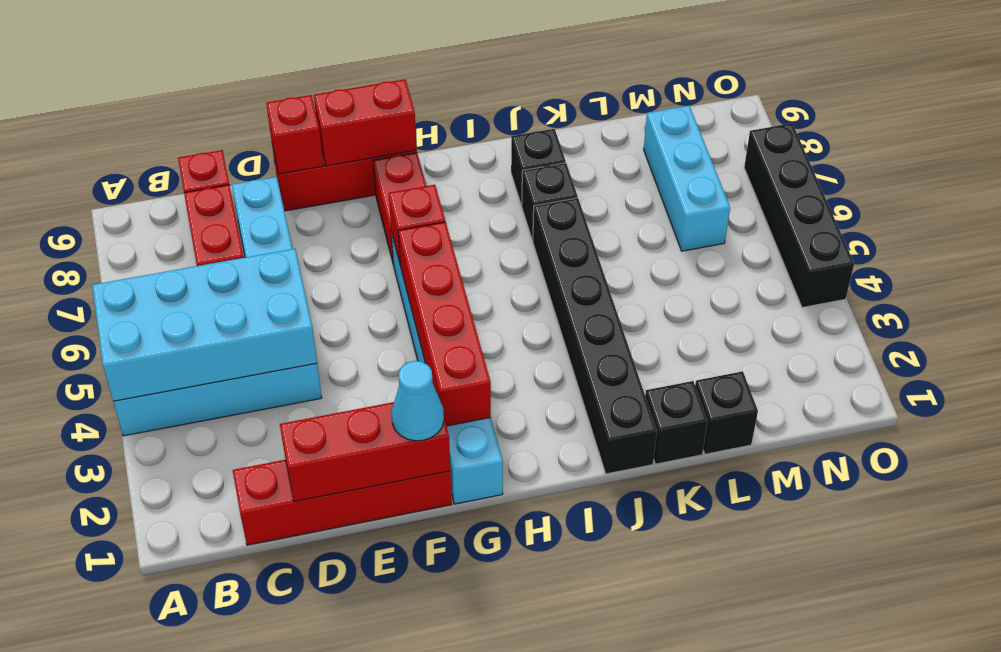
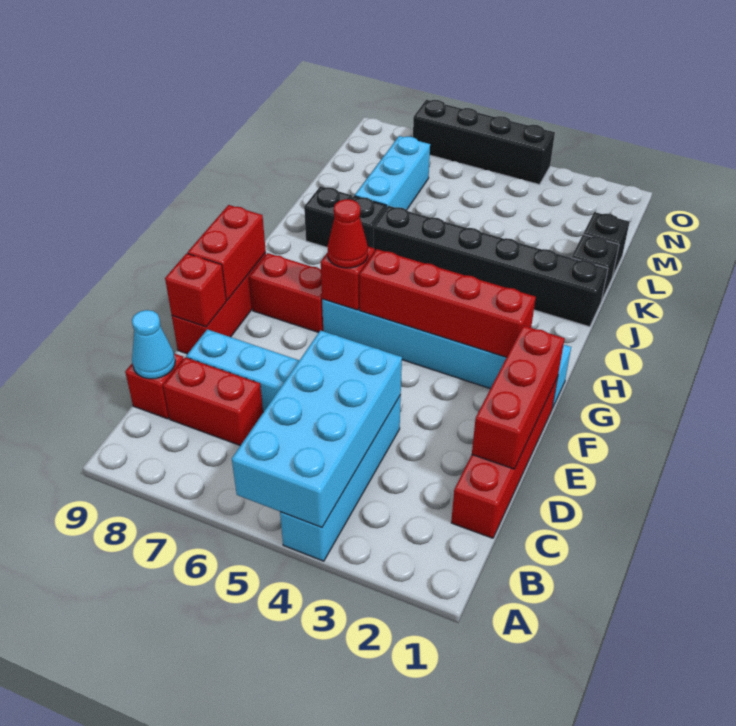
cyan 1x1 cone [392,361,444,441] -> cyan 1x1 cone moved to [132,310,175,379]
none -> red 1x1 cone [327,199,368,268]
cyan 1x3 brick [644,106,730,251] -> cyan 1x3 brick turned to [355,136,430,210]

